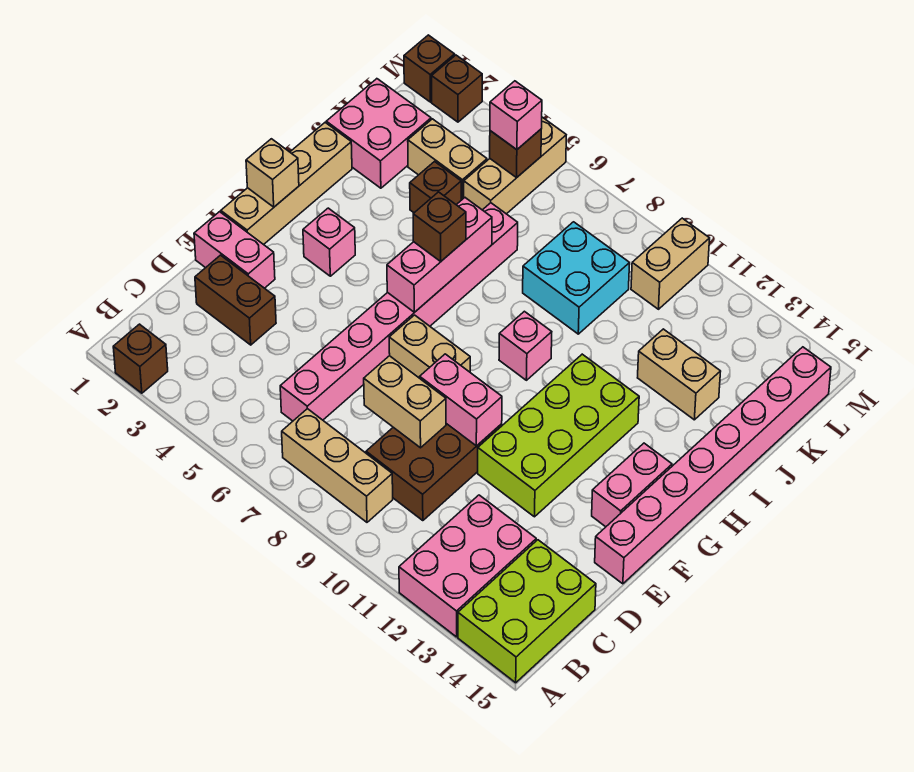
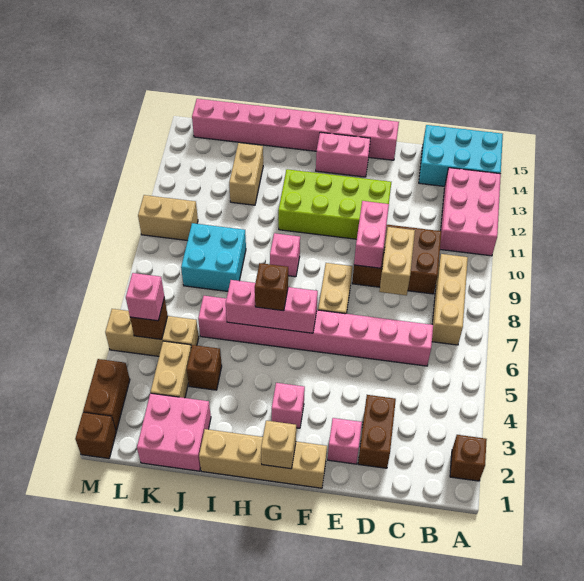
pink 2x3 brick [399,495,536,637] -> pink 2x3 brick turned to [440,168,501,256]
lime 2x3 brick [458,540,596,683] -> cyan 2x3 brick [419,125,503,186]
pink 1x2 brick [194,212,275,288] -> pink 1x1 brick [328,418,362,464]
brown 1x1 brick [432,55,482,122] -> brown 1x2 brick [83,359,130,431]

